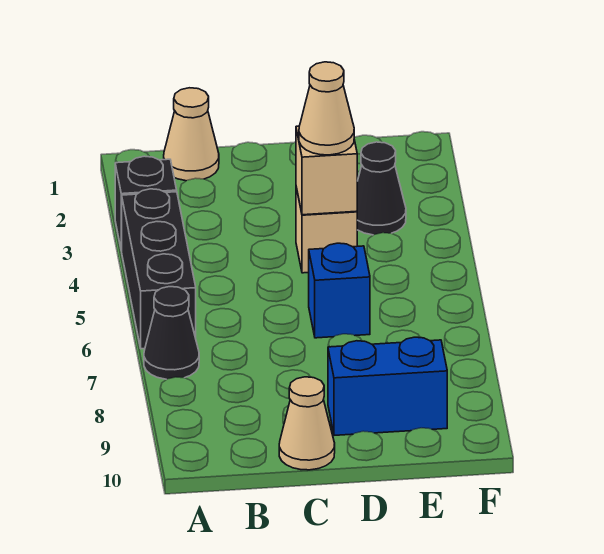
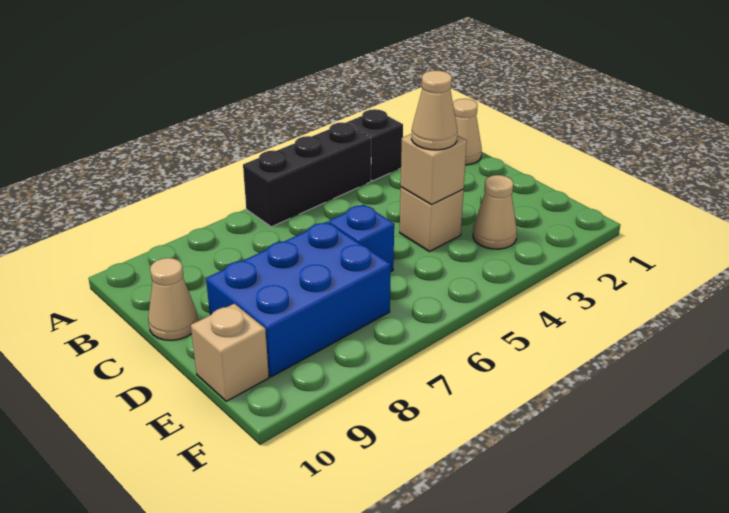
black 1x1 cone [144,287,199,379] -> none
blue 1x2 brick [328,337,447,435] -> blue 2x3 brick [206,222,391,377]
black 1x1 cone [357,142,406,235] -> tan 1x1 cone [473,175,517,249]
none -> tan 1x1 brick [191,304,269,401]

